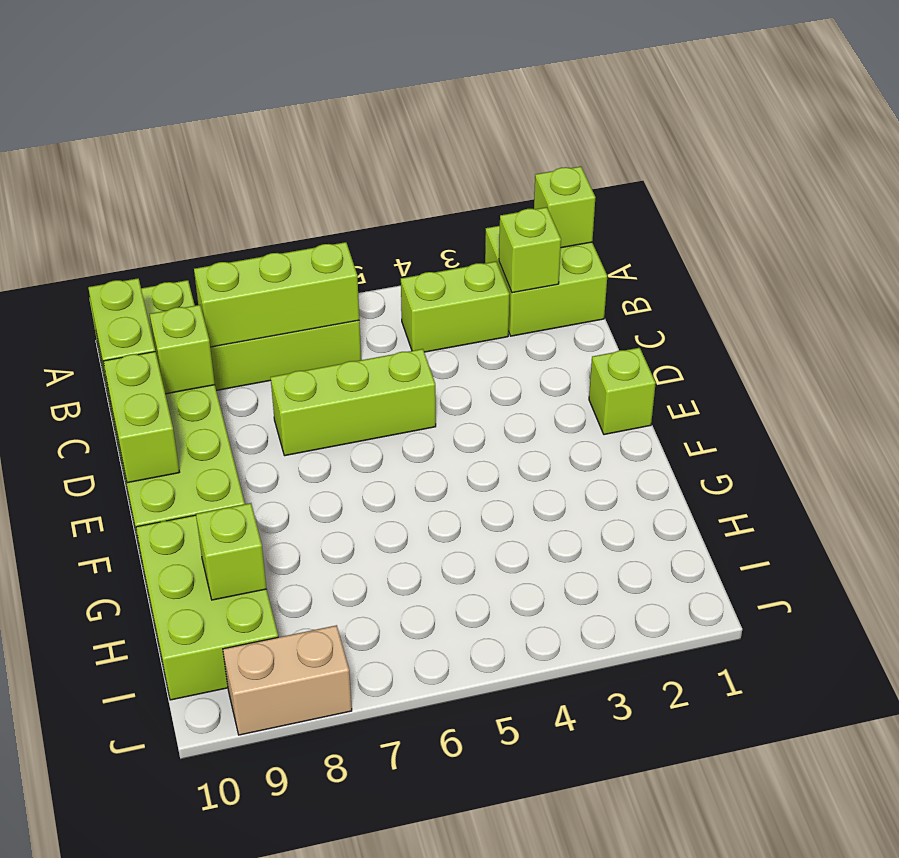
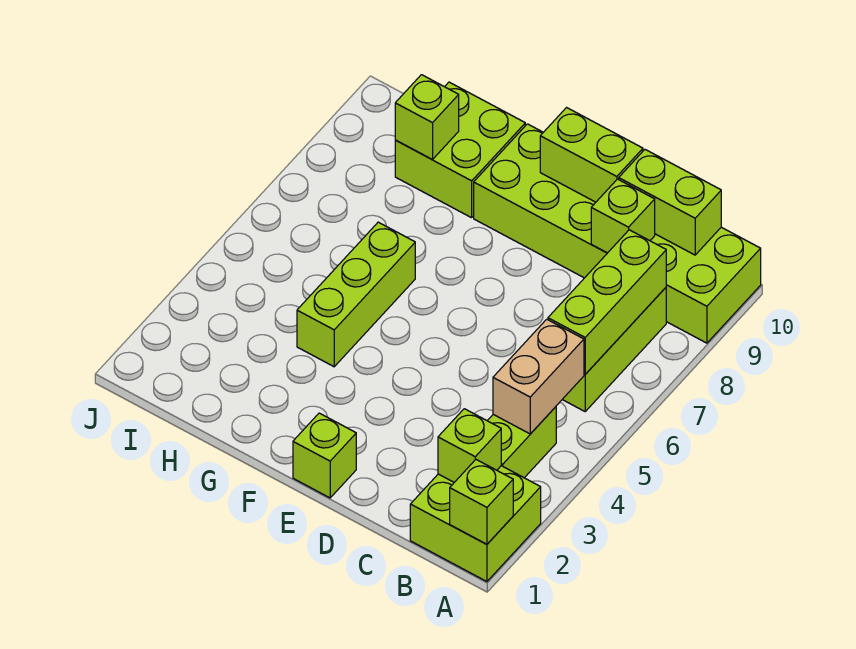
lime 1x3 brick [271,349,436,456] -> lime 1x3 brick moved to [297,222,415,367]
lime 2x3 brick [136,515,278,700] -> lime 2x2 brick [395,82,525,218]
tan 1x2 brick [223,625,352,735] -> tan 1x2 brick moved to [493,319,584,434]

